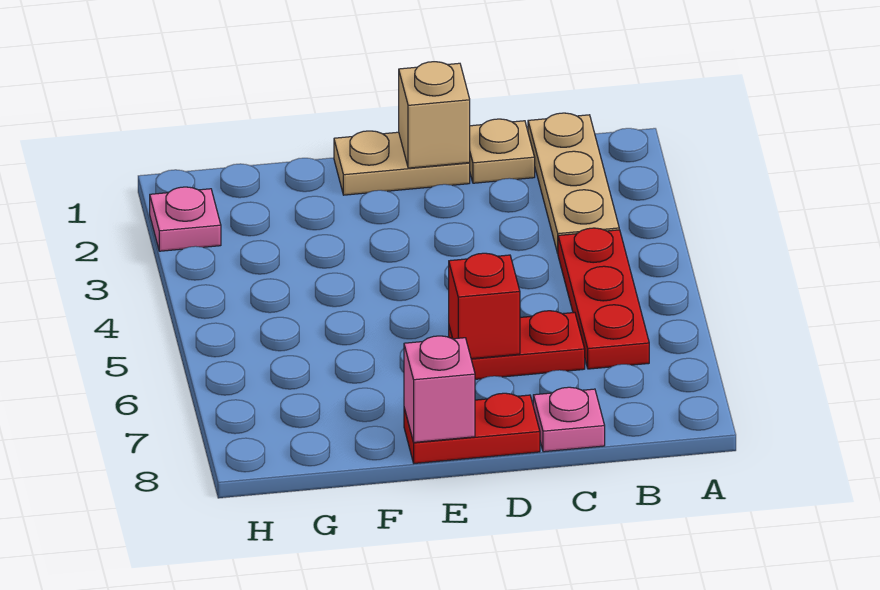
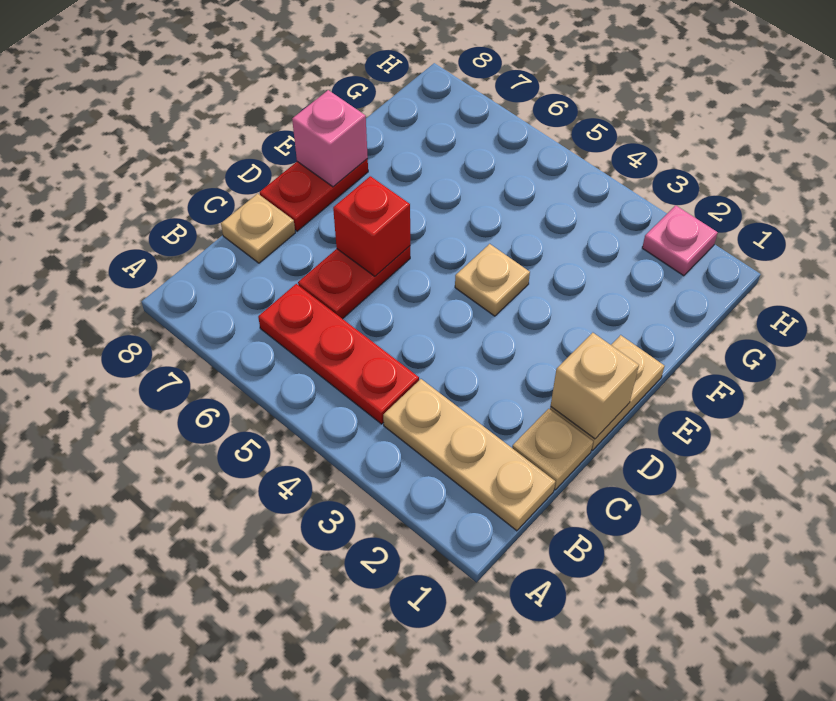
pink 1x1 plate [533,387,605,452] -> tan 1x1 plate [221,194,295,263]
none -> tan 1x1 plate [455,244,530,316]

